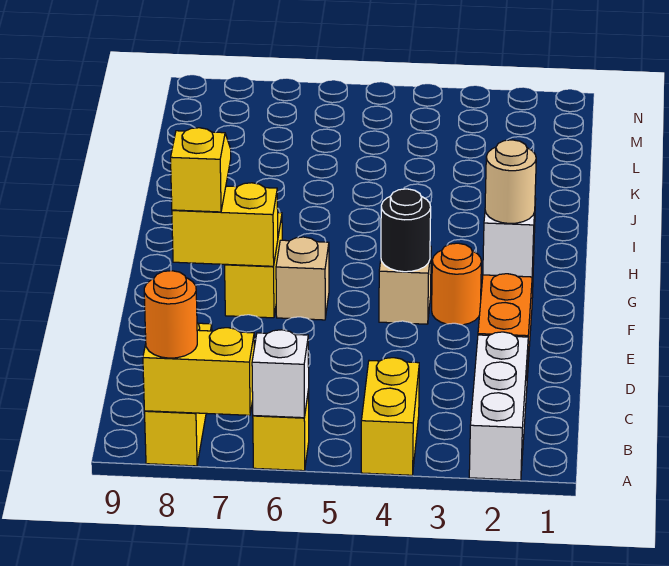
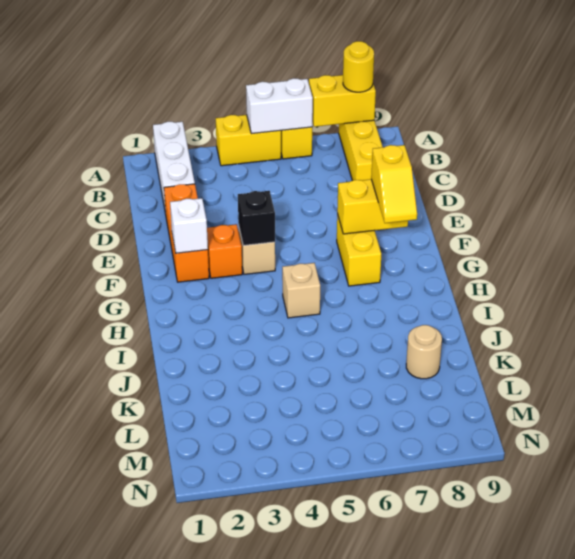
yellow 1x2 brick [361,358,419,475] -> yellow 1x2 brick turned to [216,115,281,166]
white 1x1 brick [252,330,309,418] -> white 1x2 brick [246,78,313,134]
orange 1x1 round brick [144,271,197,358] -> yellow 1x1 round brick [343,41,374,92]
tan 1x1 round brick [485,140,536,223] -> tan 1x1 round brick moved to [406,325,442,379]
orange 1x1 round brick [432,243,481,325] -> orange 1x1 brick [207,224,242,278]
black 1x1 round brick [381,189,431,272] -> black 1x1 brick [238,191,275,246]
tan 1x1 brick [276,237,329,320] -> tan 1x1 brick moved to [282,263,320,318]

